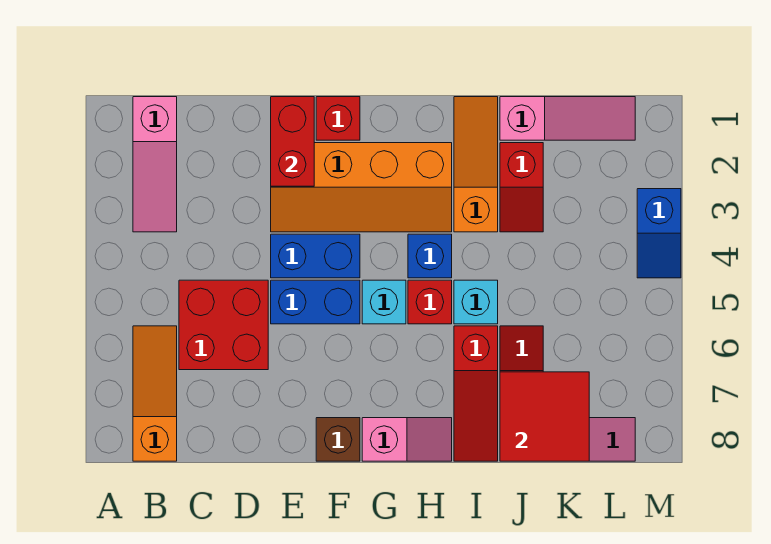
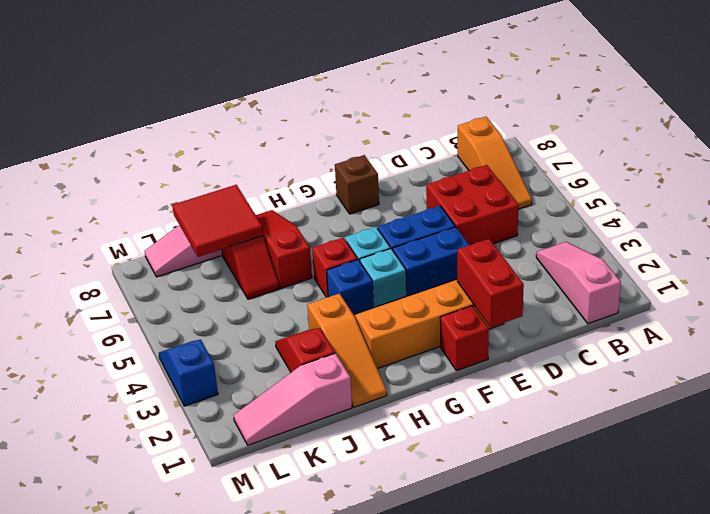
pink 1x2 slope [362,418,452,461] -> none
cyan 1x1 brick [454,280,498,324] -> cyan 1x1 brick moved to [360,249,406,307]

